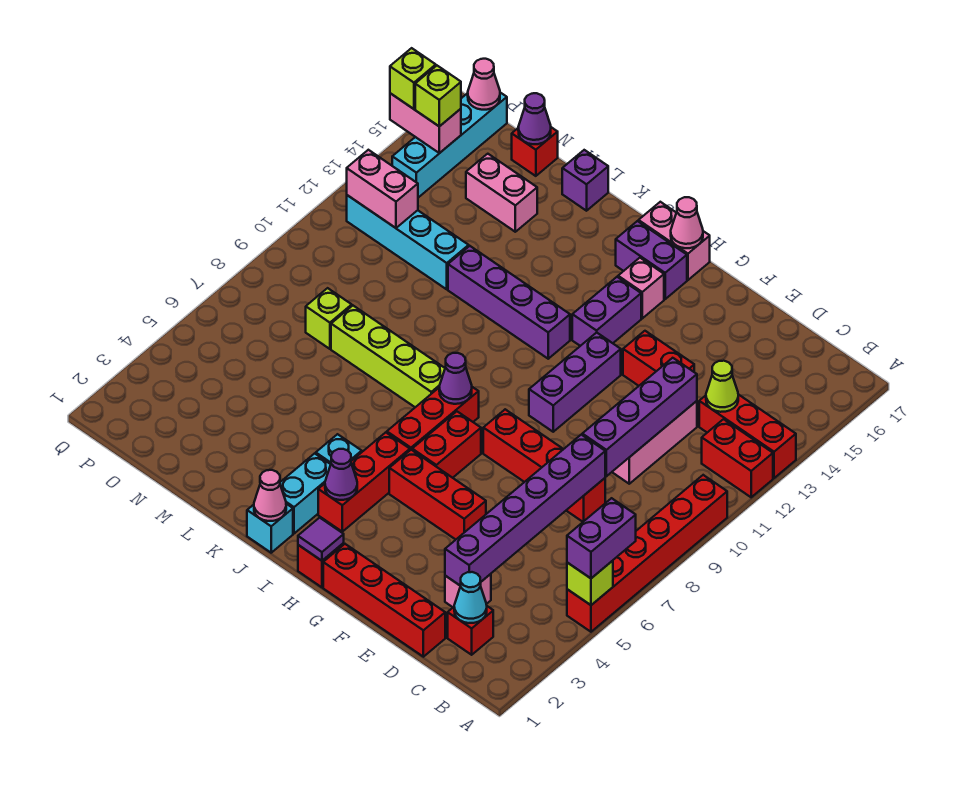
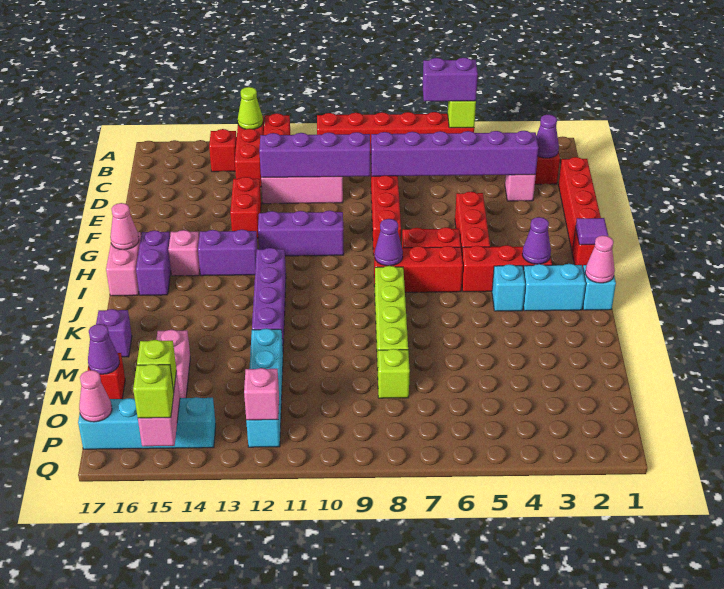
none -> red 1x1 brick [209,129,237,172]
cyan 1x1 cone [454,572,487,623] -> purple 1x1 cone [536,115,559,158]
lime 1x1 cone [706,361,738,412] -> lime 1x1 cone moved to [238,87,263,129]
pink 1x2 brick [347,150,418,228] -> pink 1x1 brick [244,368,279,420]

